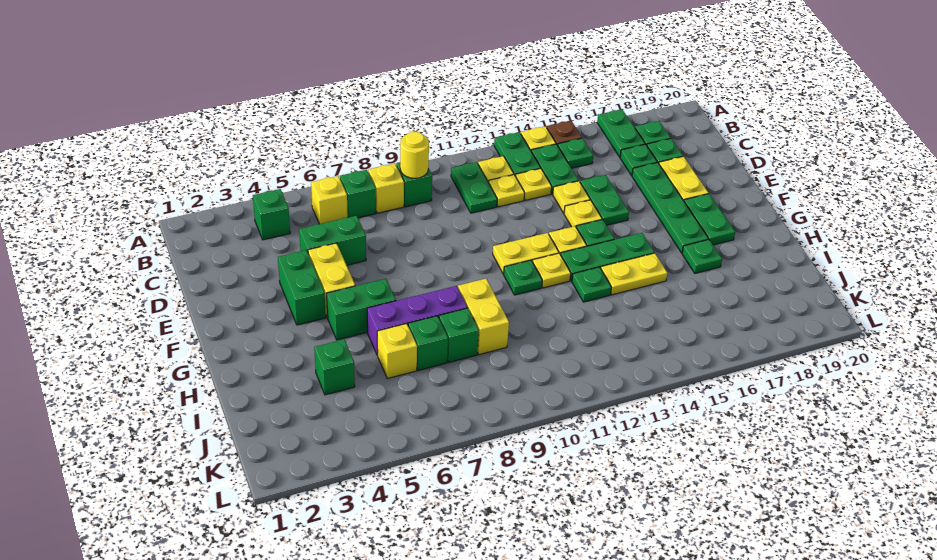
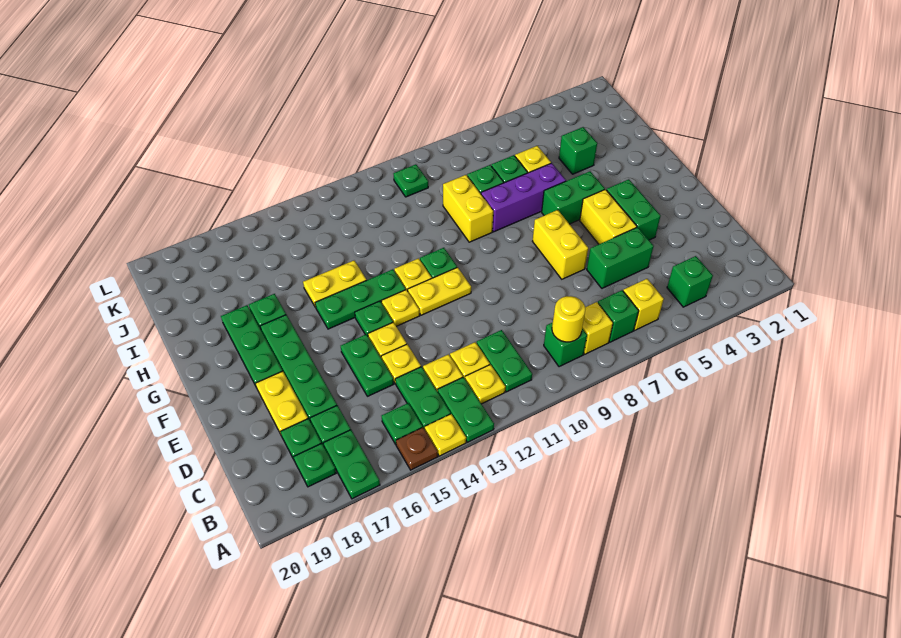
none -> yellow 1x2 brick [532,210,588,279]
green 1x2 plate [684,194,735,245] -> green 1x3 plate [221,305,282,388]
green 1x1 plate [572,267,612,302] -> green 1x1 plate moved to [394,164,428,197]

